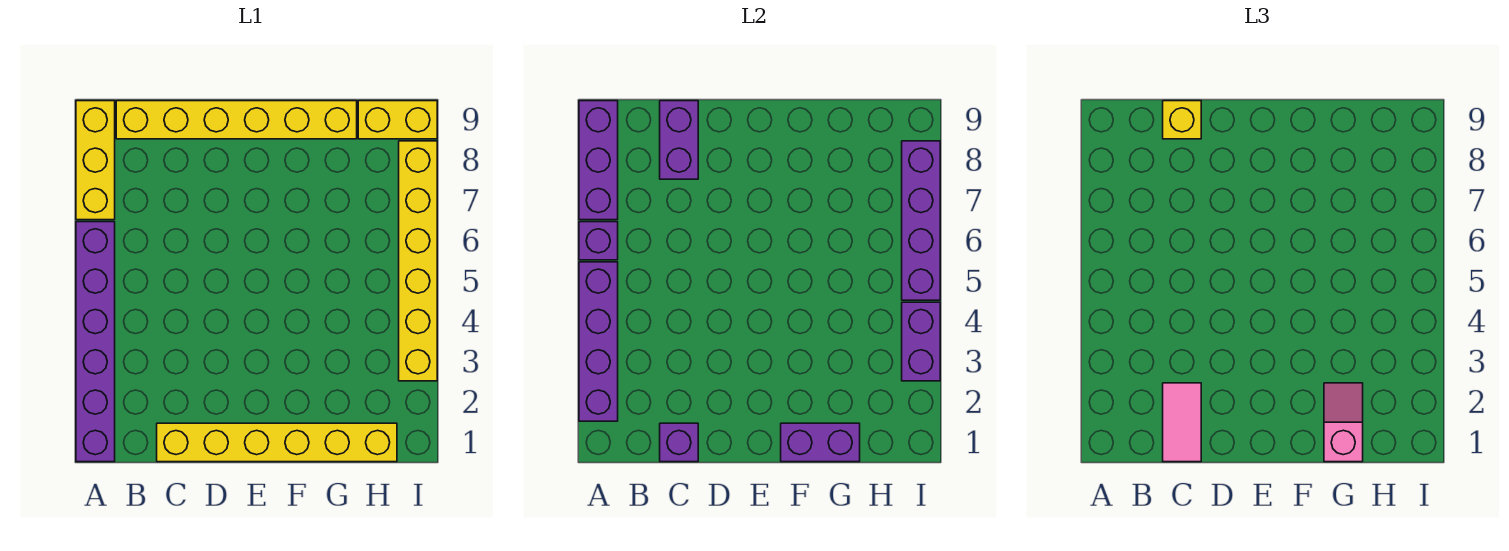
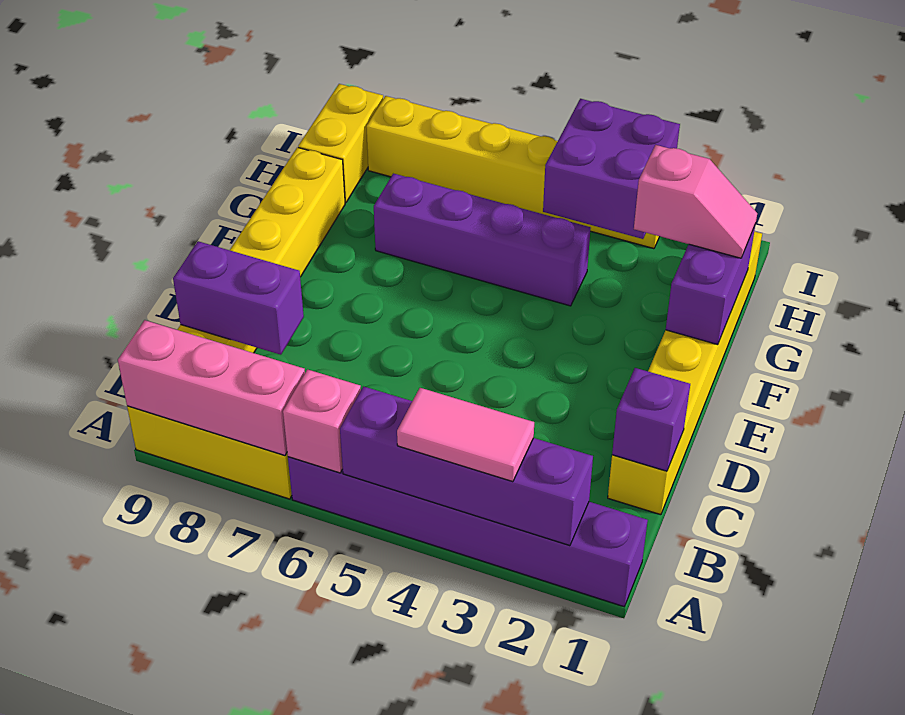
purple 1x1 brick [579,222,618,260] -> pink 1x1 brick [283,370,361,473]
purple 1x3 brick [579,101,618,220] -> pink 1x3 brick [118,320,305,456]
pink 1x2 tile [1163,383,1201,462] -> pink 1x2 tile moved to [397,388,534,482]
yellow 1x1 brick [1163,101,1201,139] -> none
pink 1x2 slope [1324,383,1363,462] -> pink 1x2 slope turned to [634,145,757,258]
purple 1x2 brick [902,302,940,381] -> purple 2x2 brick [543,99,680,239]
purple 1x4 brick [902,141,940,300] -> purple 1x4 brick moved to [374,174,591,306]

